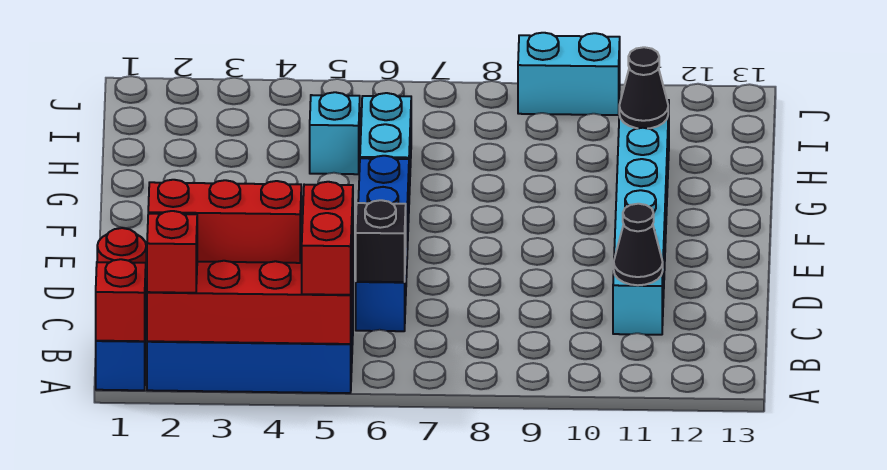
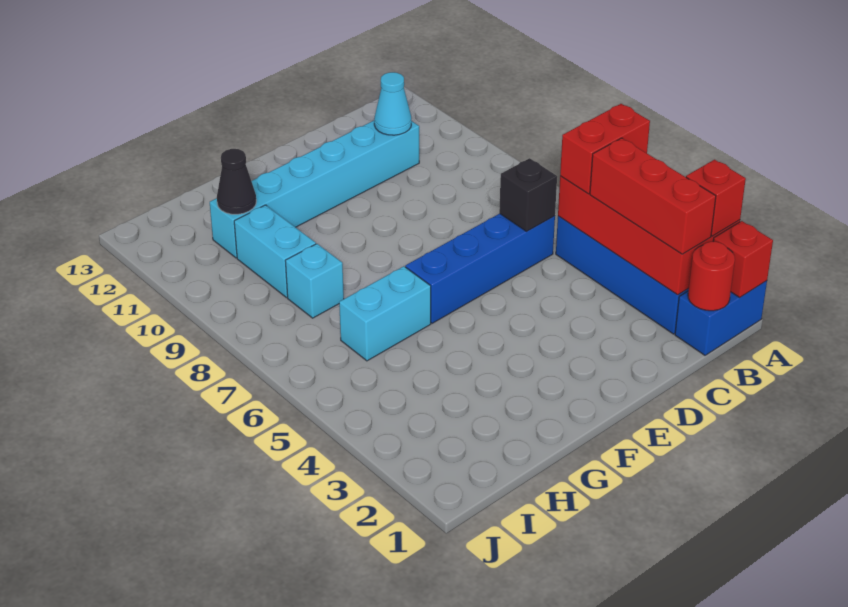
black 1x1 cone [614,204,663,285] -> cyan 1x1 cone [374,72,411,135]
cyan 1x1 brick [310,92,360,174] -> cyan 1x1 brick moved to [285,244,344,318]
cyan 1x2 brick [518,33,620,115] -> cyan 1x2 brick moved to [234,205,316,298]

